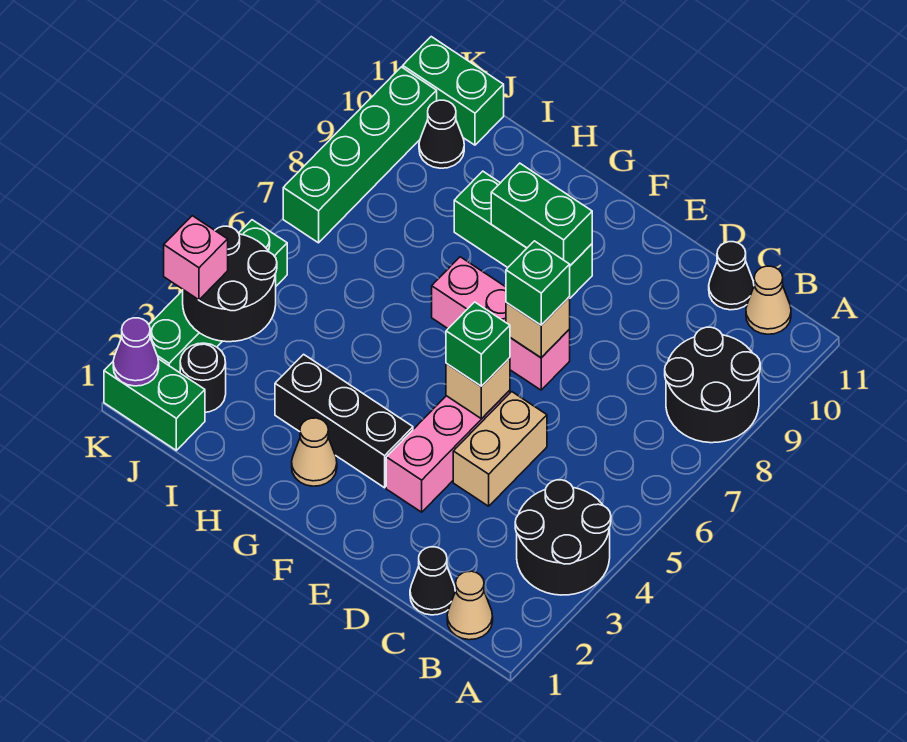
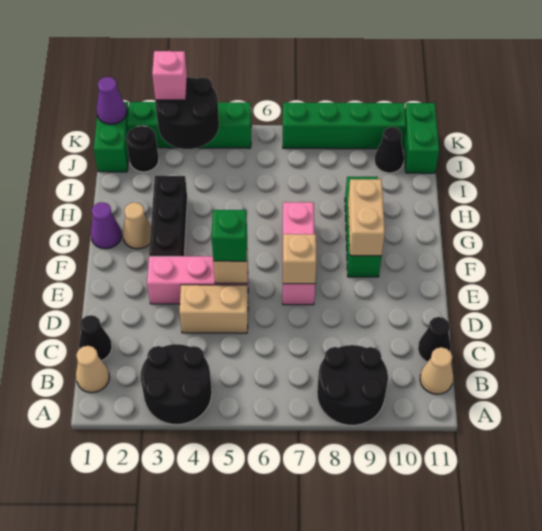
green 1x1 brick [506,241,570,325] -> none
green 1x2 brick [491,163,592,265] -> tan 1x2 brick [348,179,385,256]
none -> purple 1x1 cone [91,202,122,249]

